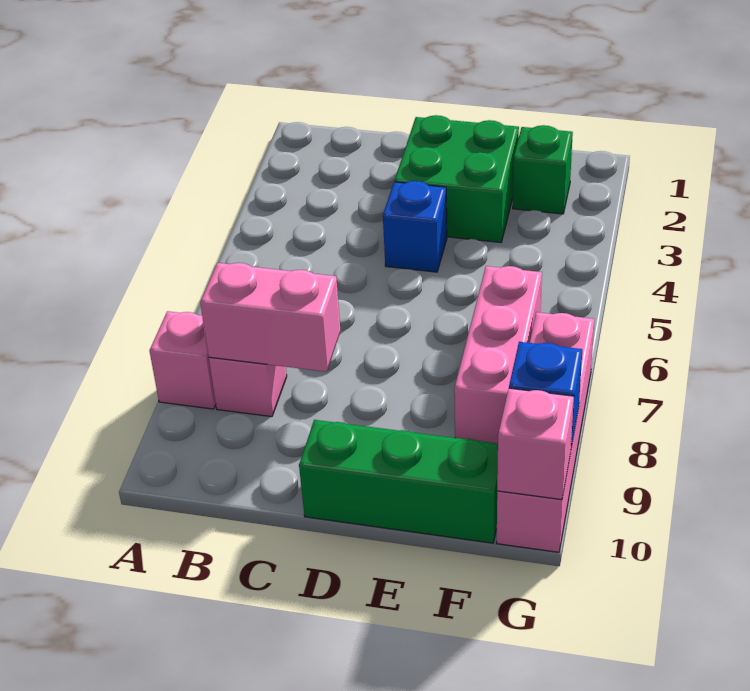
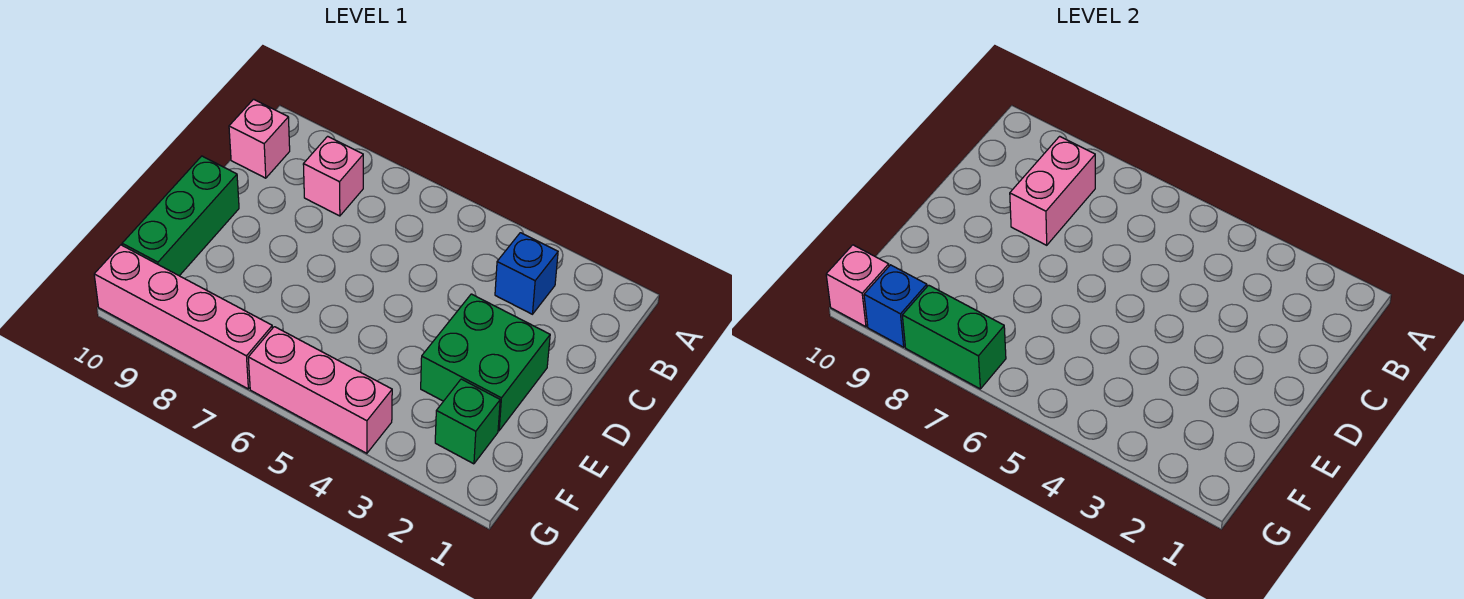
pink 1x1 brick [149,311,216,409] -> pink 1x1 brick moved to [229,99,290,178]
blue 1x1 brick [383,181,447,272] -> blue 1x1 brick moved to [495,233,558,314]
pink 1x3 brick [454,266,542,443] -> pink 1x3 brick moved to [248,327,392,453]
none -> green 1x2 brick [902,285,1006,389]

